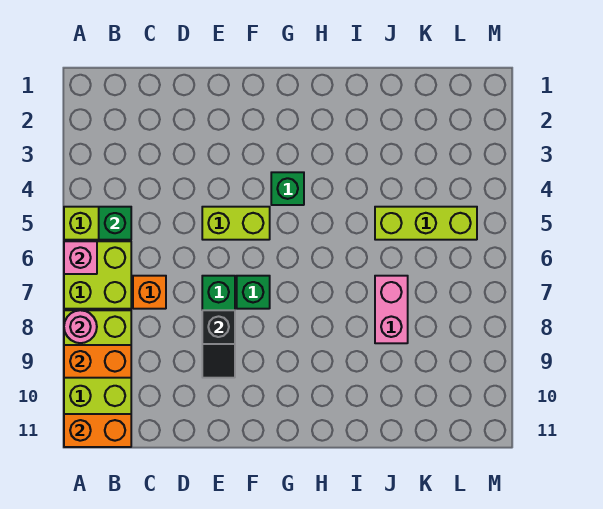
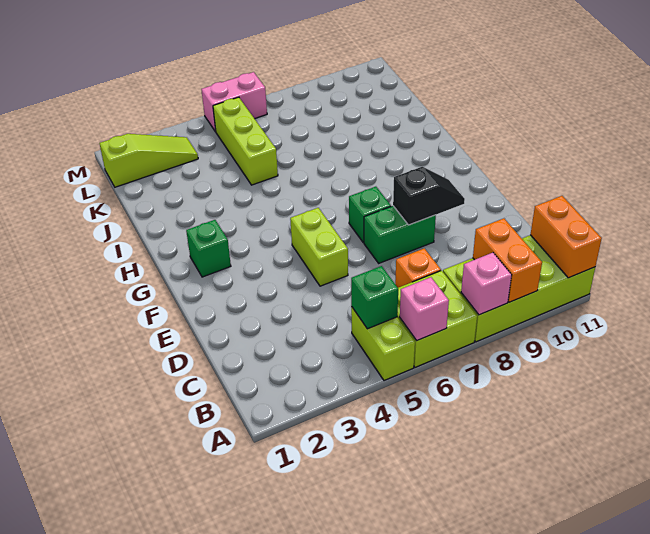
pink 1x1 round brick [64,310,97,343] -> pink 1x1 brick [461,253,512,315]
green 1x1 brick [271,172,304,205] -> green 1x1 brick moved to [186,220,231,277]
pink 1x2 brick [375,276,408,343] -> pink 1x2 brick moved to [201,72,267,132]
none -> lime 1x3 slope [99,134,198,187]

